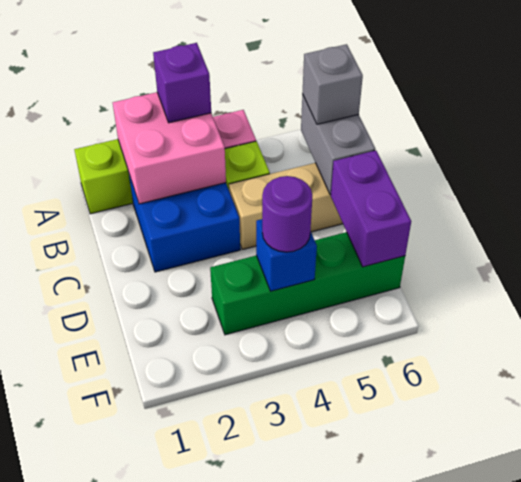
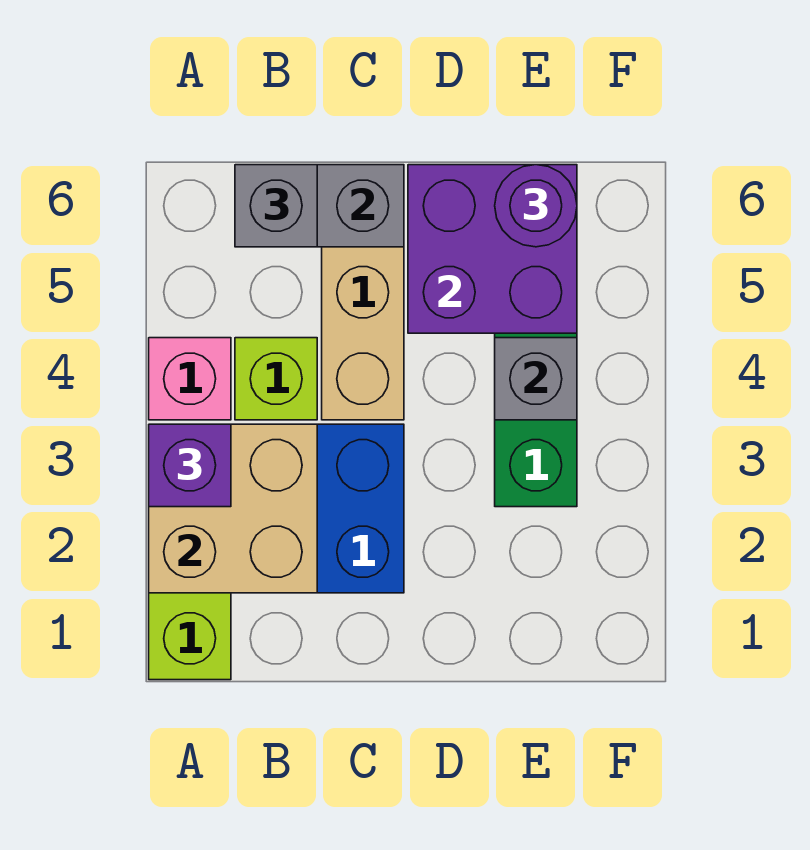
pink 2x2 brick [113,92,226,204] -> tan 2x2 brick [149,424,317,593]
purple 1x2 brick [331,150,411,267] -> purple 2x2 brick [408,165,577,333]
blue 1x1 brick [256,219,317,291] -> grey 1x1 brick [495,338,577,420]
purple 1x1 round brick [262,176,312,252] -> purple 1x1 round brick moved to [495,165,577,247]

